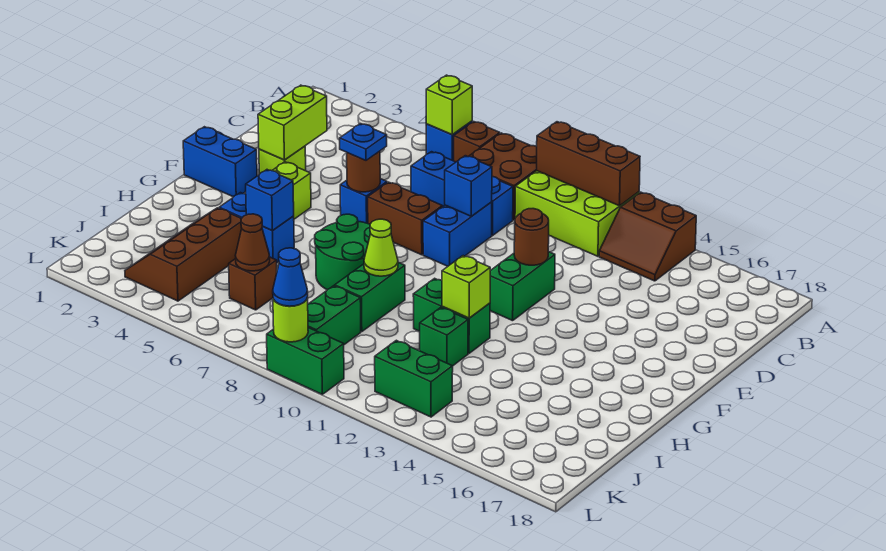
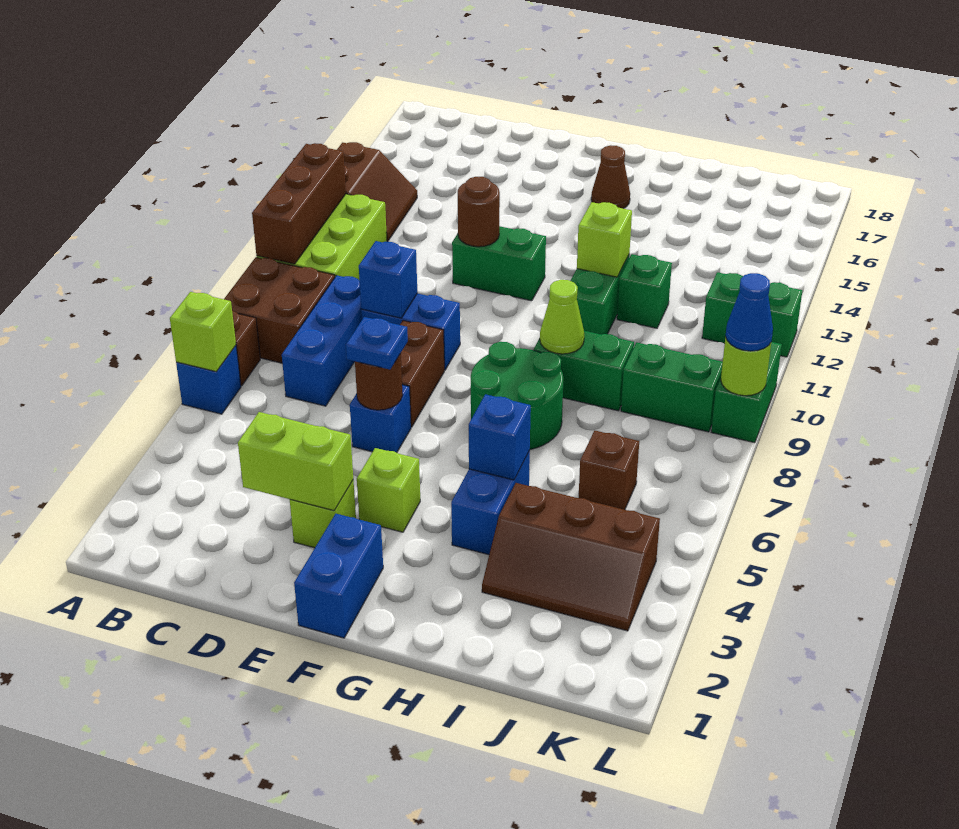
brown 1x1 cone [235,214,270,271] -> brown 1x1 cone moved to [591,145,630,209]
green 1x2 brick [375,340,453,417] -> green 1x2 brick turned to [702,272,802,357]

